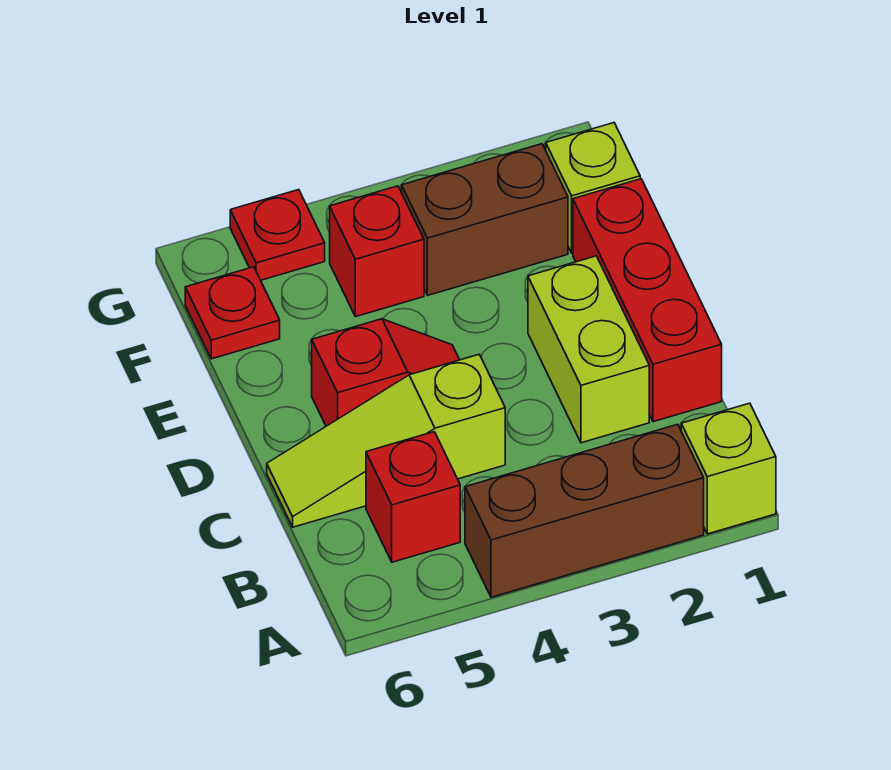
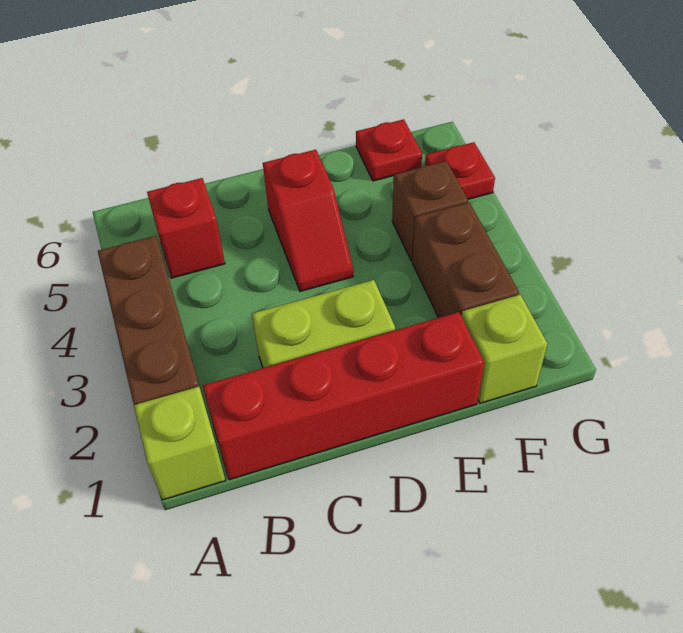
red 1x3 brick [573,179,722,422] -> red 1x4 brick [203,312,484,480]
lime 1x3 slope [267,355,505,527] -> none
red 1x1 brick [330,186,424,317] -> brown 1x1 brick [392,161,468,261]

